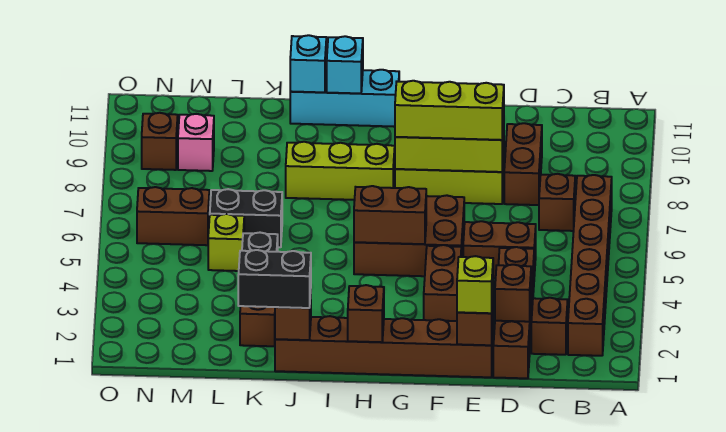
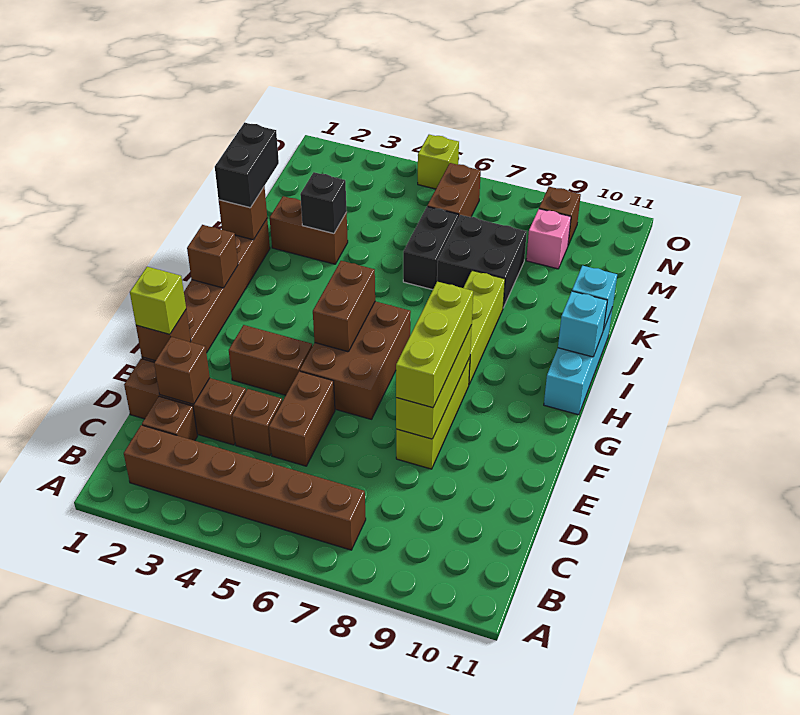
brown 1x1 brick [539,174,575,231] -> none
brown 1x2 brick [504,123,542,205] -> none
none -> black 2x2 brick [437,215,527,308]
lime 1x1 brick [208,214,244,271] -> lime 1x1 brick moved to [418,135,459,189]

